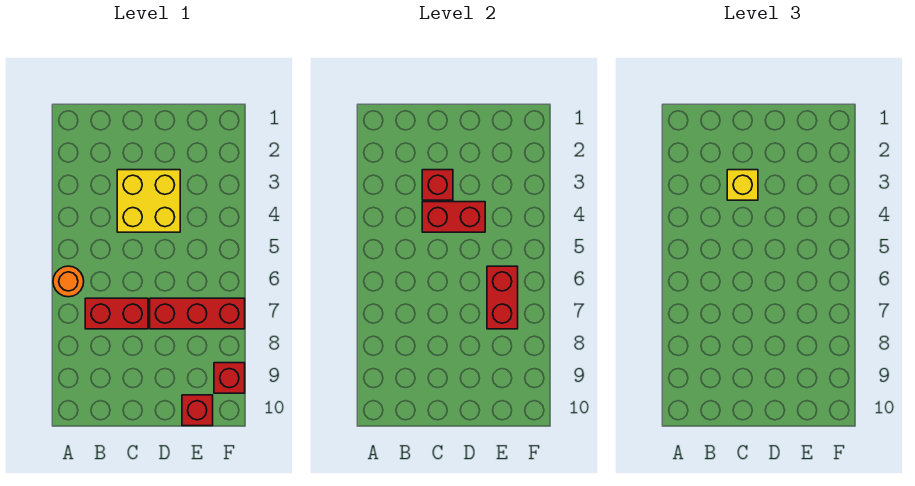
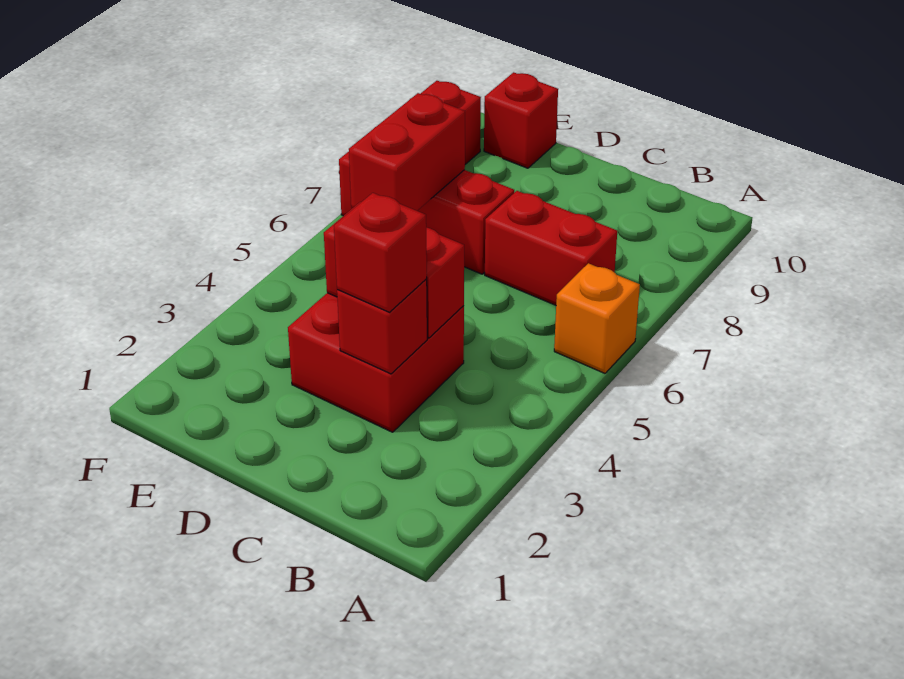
orange 1x1 round brick [53,266,84,297] -> orange 1x1 brick [554,263,640,373]
yellow 2x2 brick [117,170,180,232] -> red 2x2 brick [288,293,464,432]
yellow 1x1 brick [727,170,758,200] -> red 1x1 brick [334,193,427,312]

